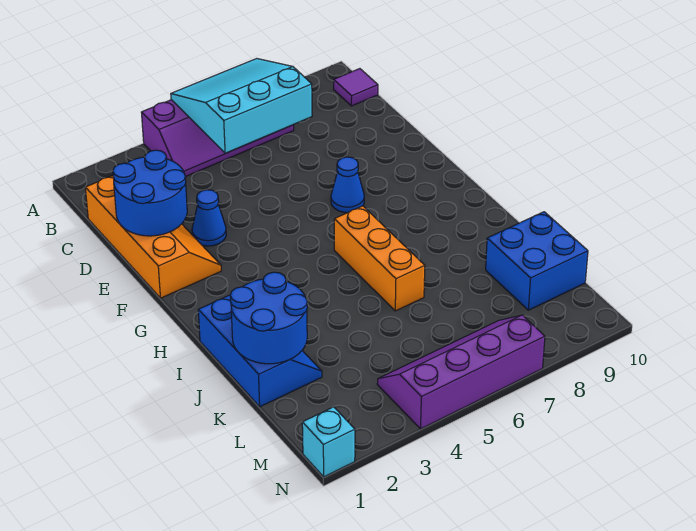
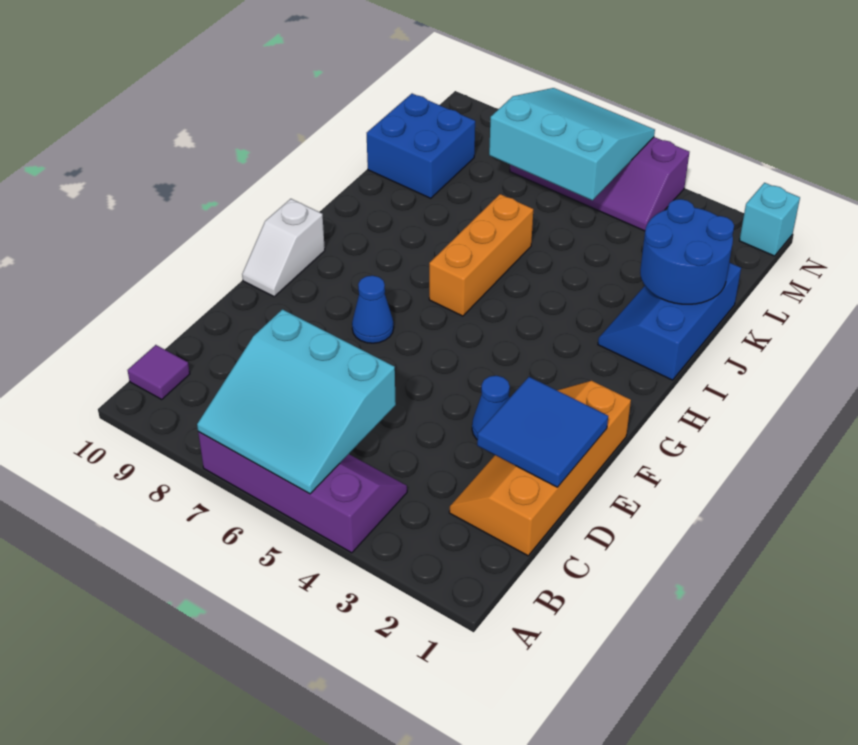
blue 2x2 round brick [113,150,187,236] -> blue 2x2 tile [477,377,608,487]
none -> white 1x2 slope [242,199,325,296]
none -> cyan 3x3 slope [489,88,655,200]

